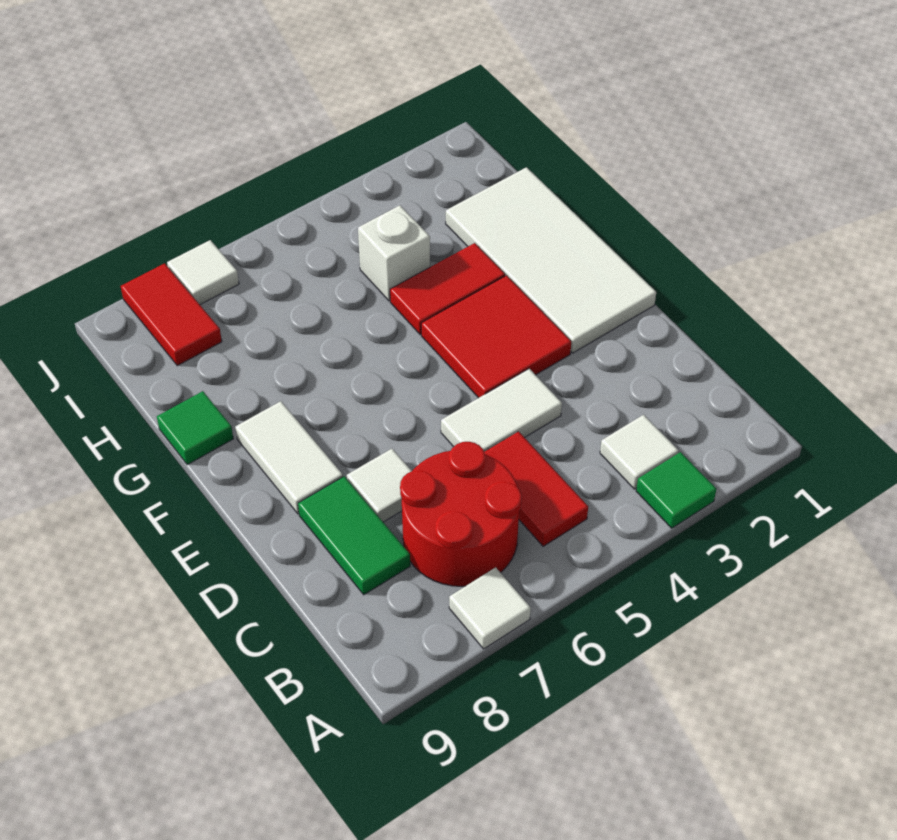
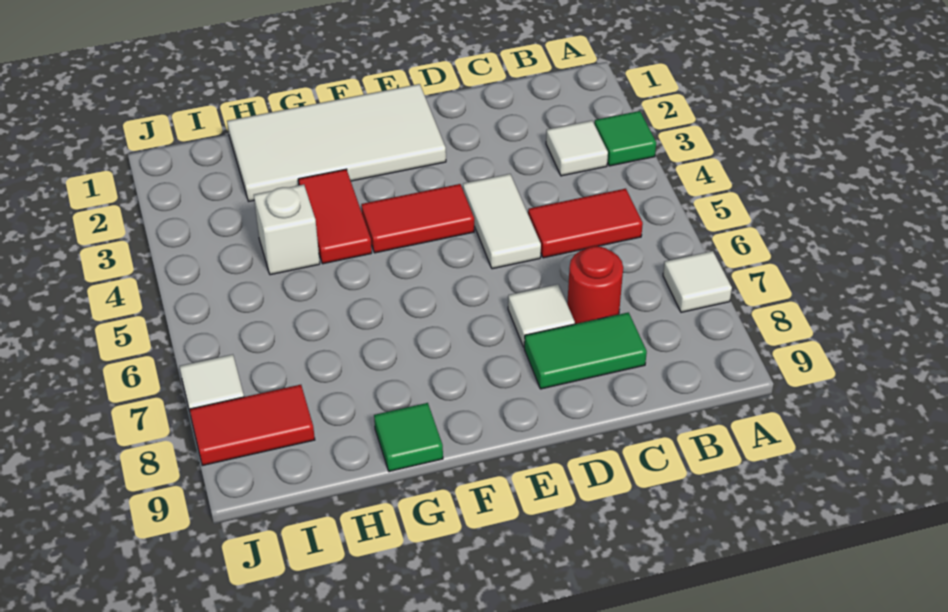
red 2x2 round brick [400,442,522,586] -> red 1x1 round brick [567,246,623,324]
red 2x2 tile [421,276,571,398] -> red 1x2 tile [361,184,474,253]
white 1x2 tile [235,401,343,514] -> none

